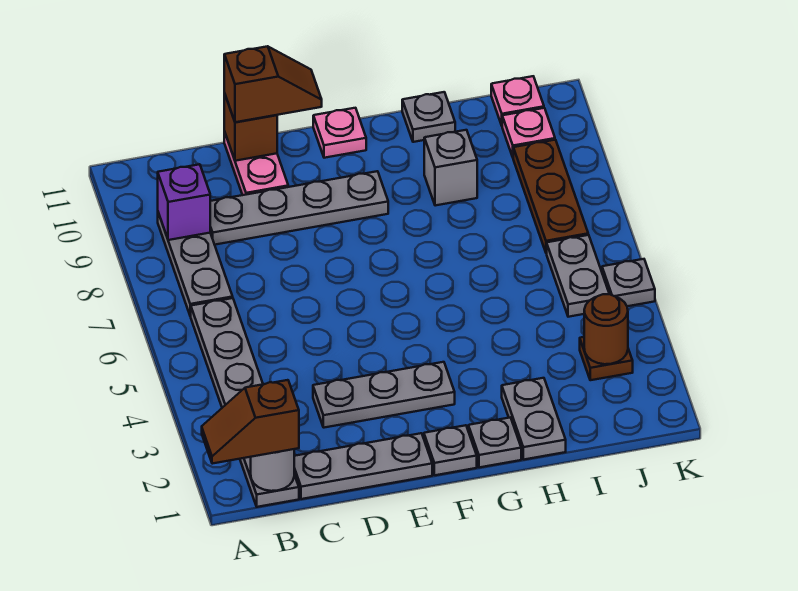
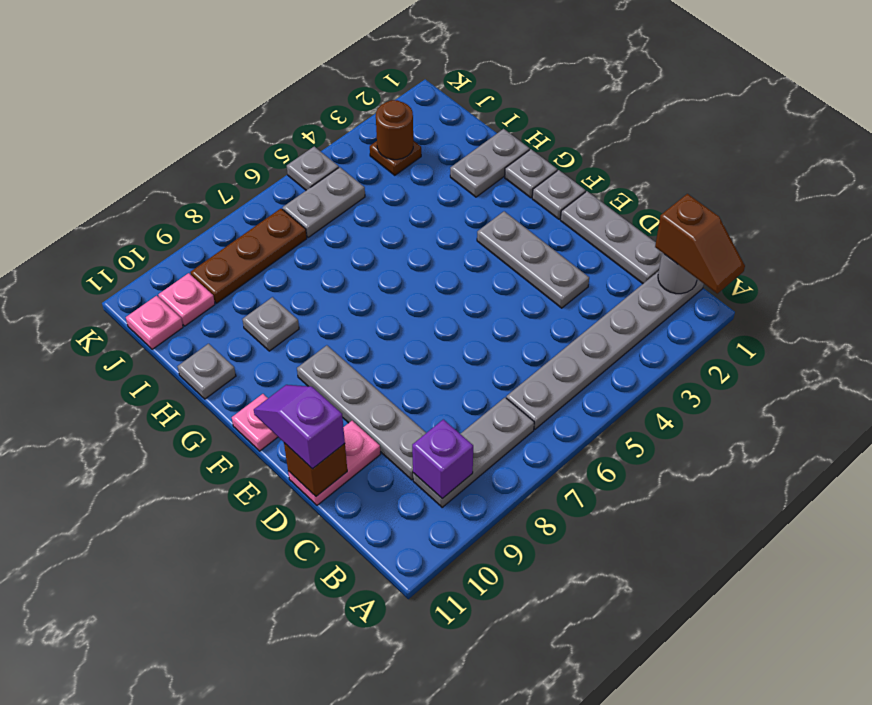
brown 1x2 slope [224,46,322,122] -> purple 1x2 slope [254,385,345,469]
grey 1x1 brick [424,130,477,206] -> grey 1x1 plate [242,297,299,351]

